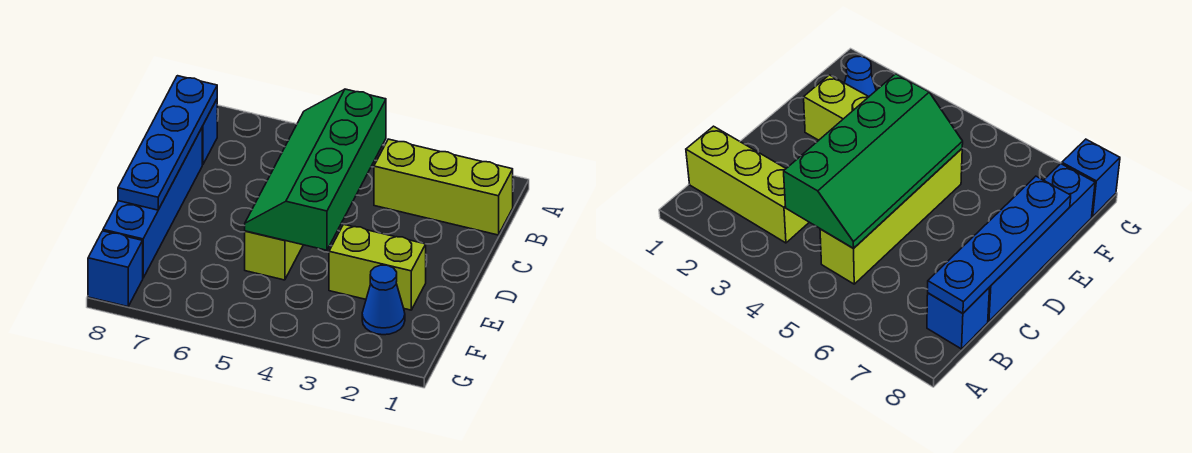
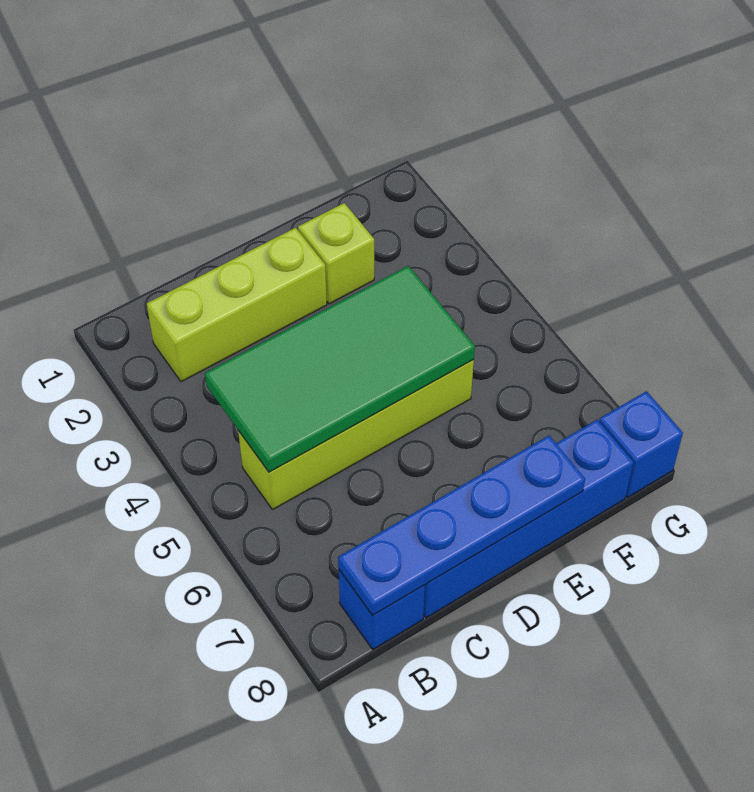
lime 1x3 brick [374,139,513,235] -> lime 1x3 brick turned to [147,228,327,382]
green 2x4 slope [245,89,386,250] -> green 2x4 tile [205,266,475,472]
lime 1x2 brick [329,224,426,310] -> lime 1x1 brick [298,203,374,304]
blue 1x1 cone [362,265,405,335] -> none

